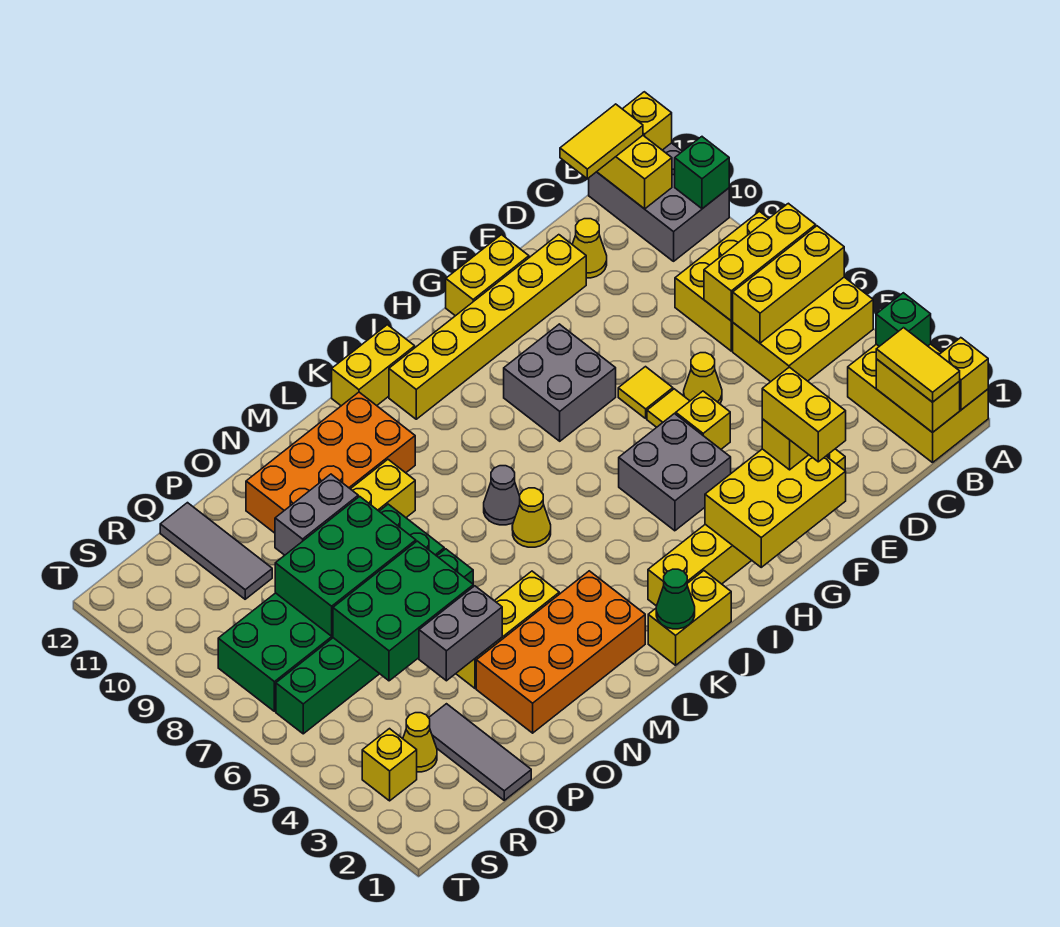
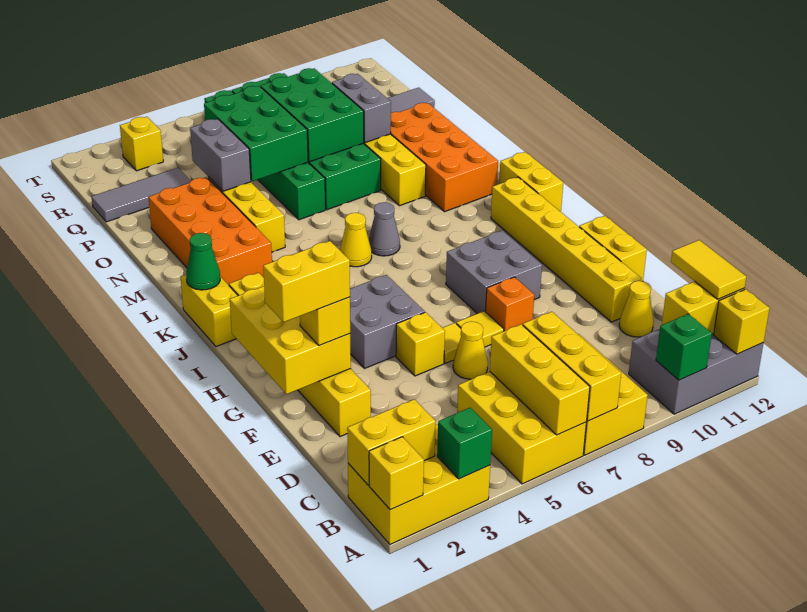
yellow 1x2 tile [876,328,960,402] -> none
none -> orange 1x1 brick [486,277,534,331]
yellow 1x1 cone [403,713,437,772] -> none

